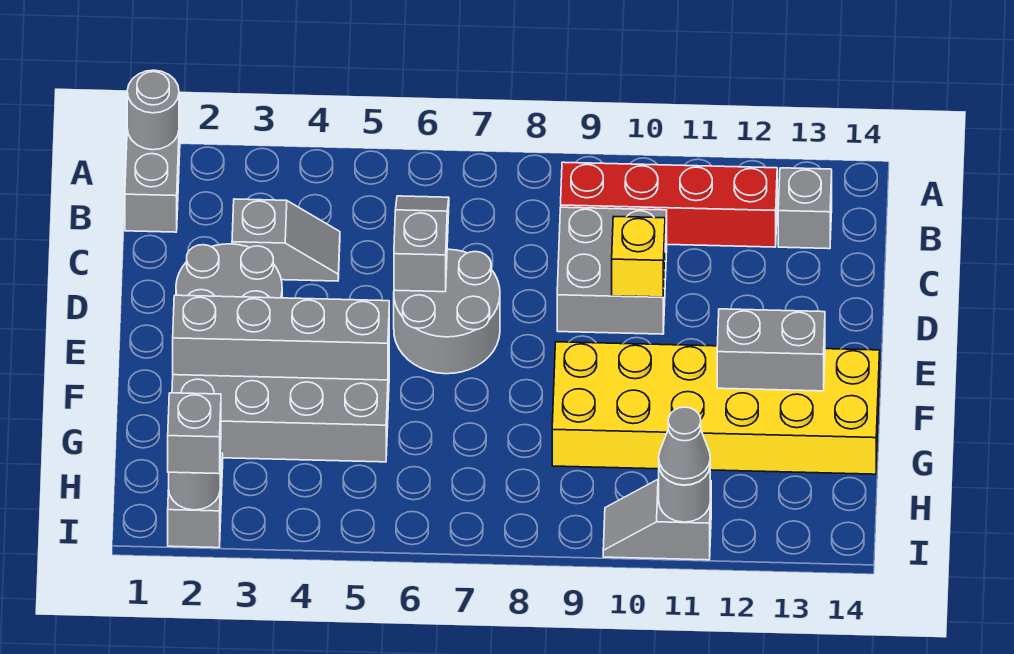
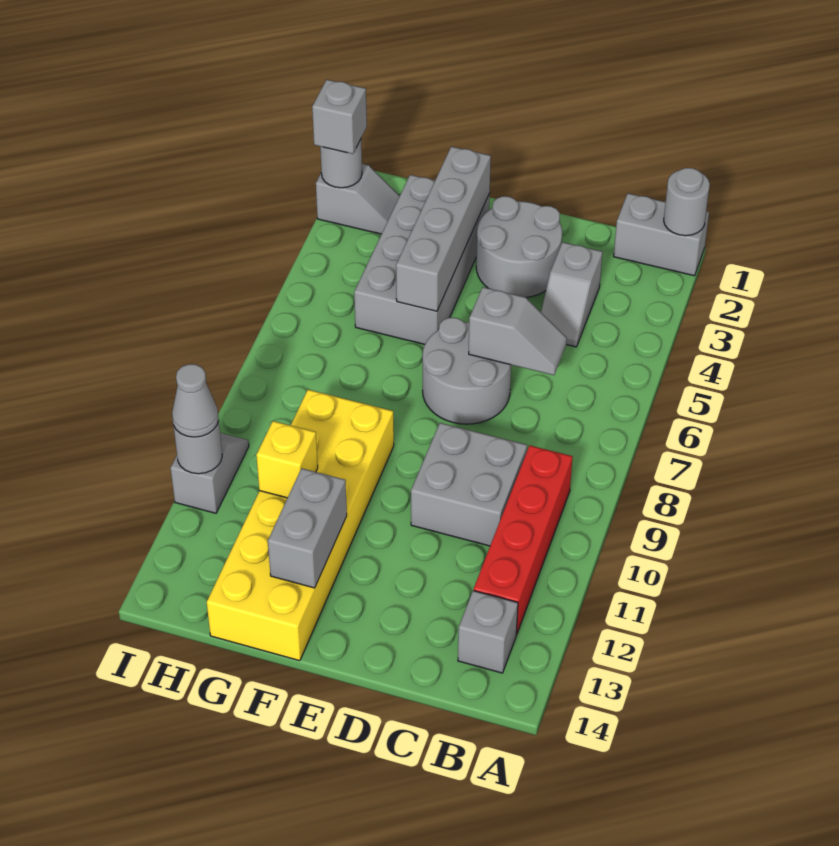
yellow 1x1 brick [612,217,665,297] -> yellow 1x1 brick moved to [256,421,318,498]

